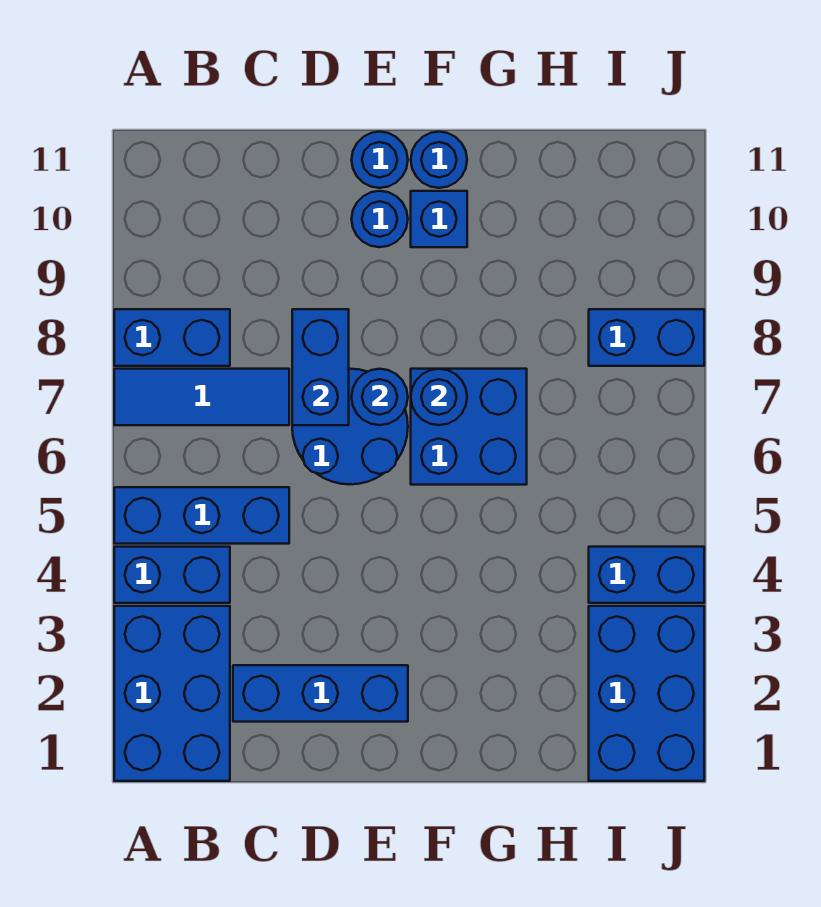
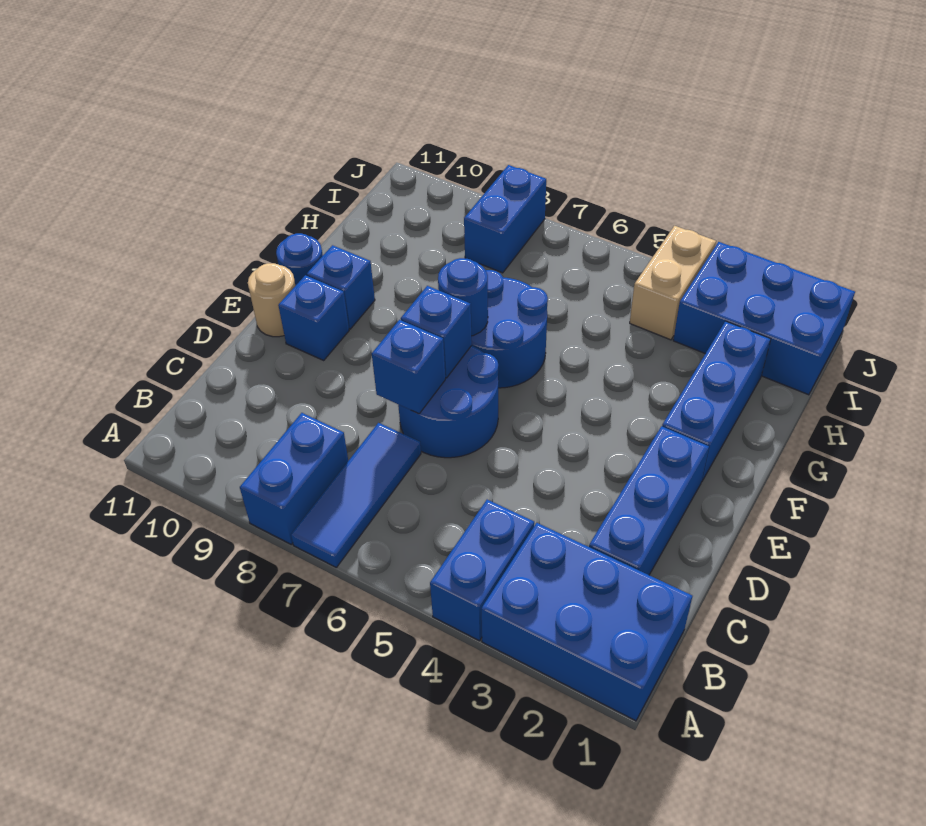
blue 1x3 brick [114,487,289,544] -> blue 1x3 brick moved to [662,321,771,482]
blue 1x2 brick [292,309,349,425] -> blue 1x1 brick [372,320,445,414]
blue 1x1 round brick [352,369,408,425] -> blue 1x1 brick [401,286,472,378]
blue 1x1 round brick [352,191,408,247] -> blue 1x1 brick [278,275,349,360]
blue 1x1 round brick [352,132,408,188] -> tan 1x1 round brick [248,263,295,337]
blue 2x2 brick [411,369,527,485] -> blue 2x2 round brick [471,270,548,388]
blue 1x2 brick [589,547,704,603] -> tan 1x2 brick [630,226,716,340]

